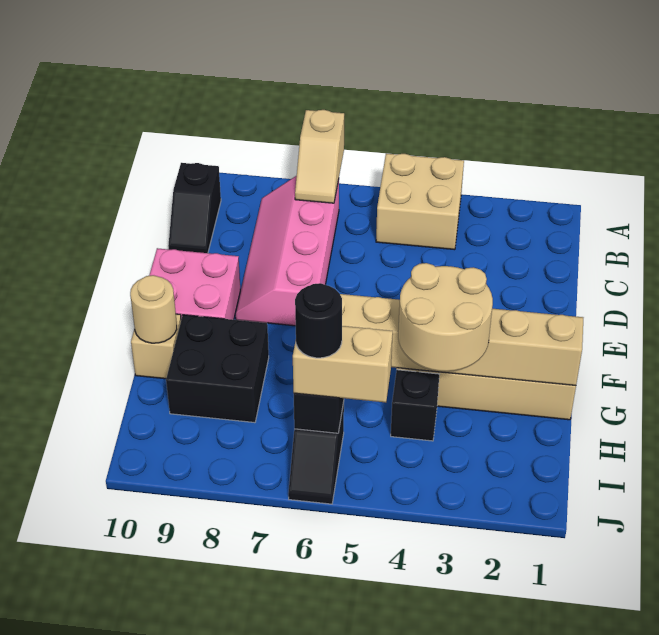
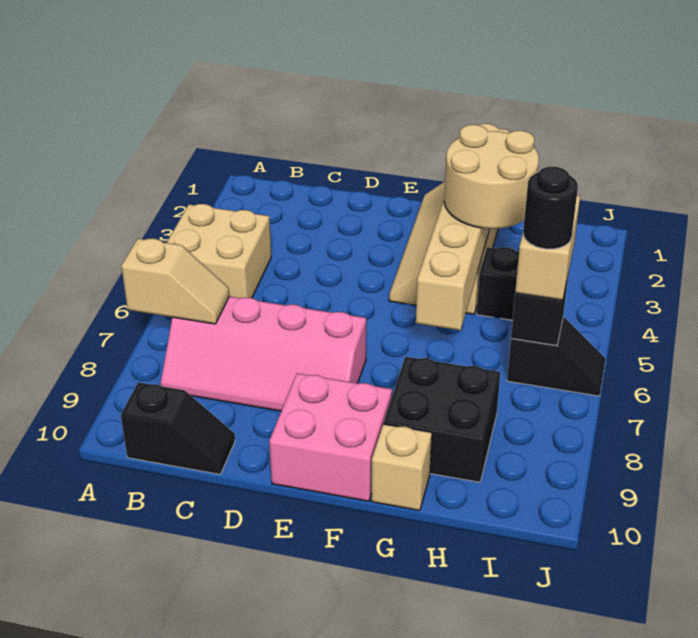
tan 1x1 round brick [130,275,177,343] -> none

